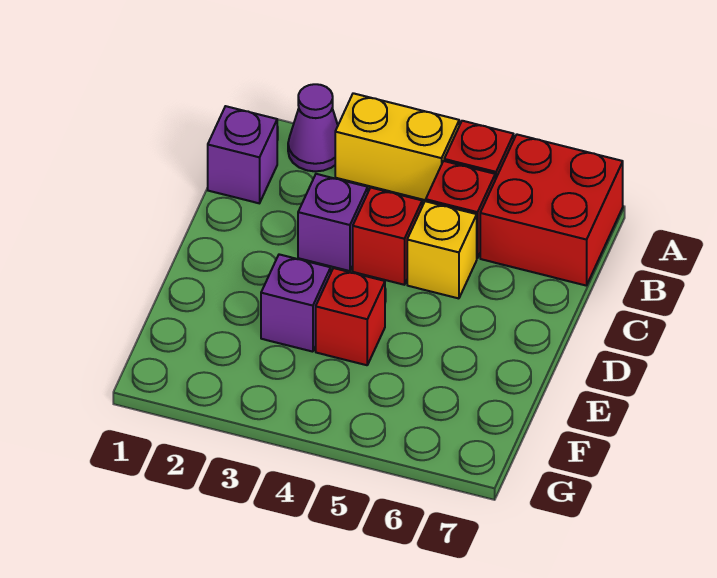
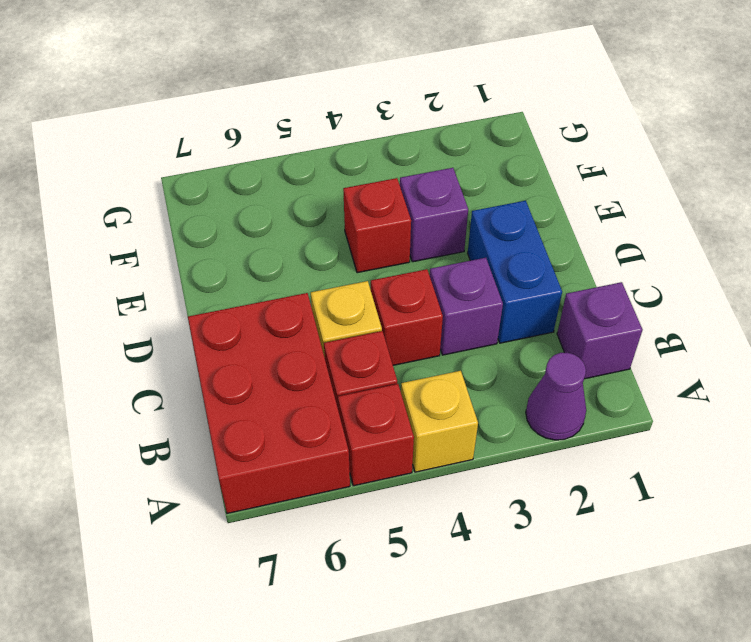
yellow 1x2 brick [335,93,459,200] -> yellow 1x1 brick [401,371,478,472]
red 2x2 brick [480,135,623,286] -> red 2x3 brick [188,293,350,514]
none -> blue 1x2 brick [468,201,562,343]

